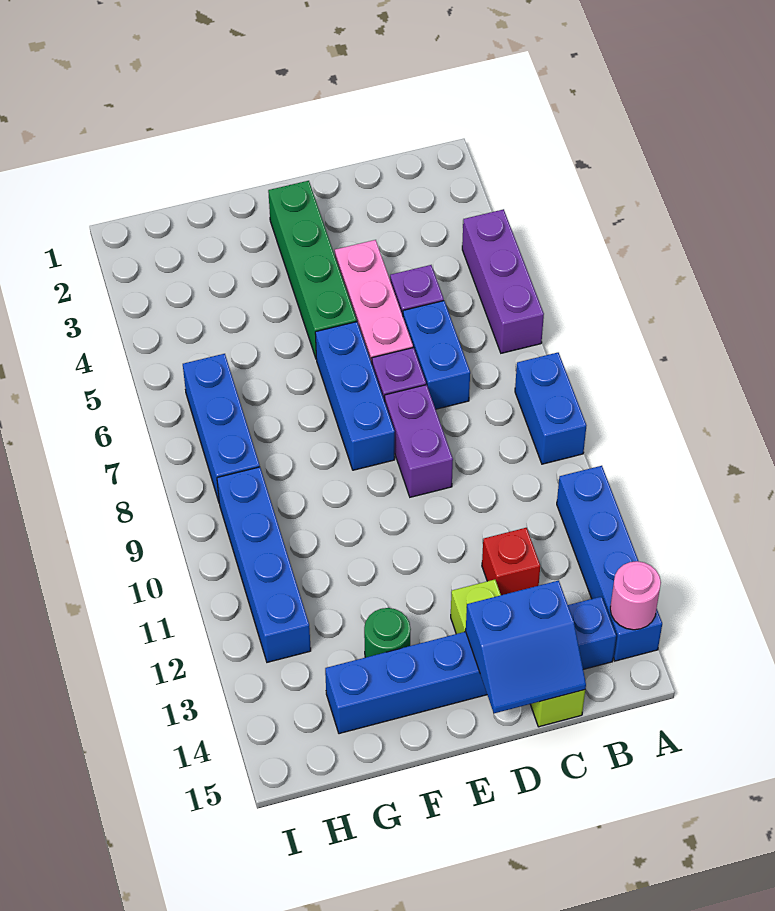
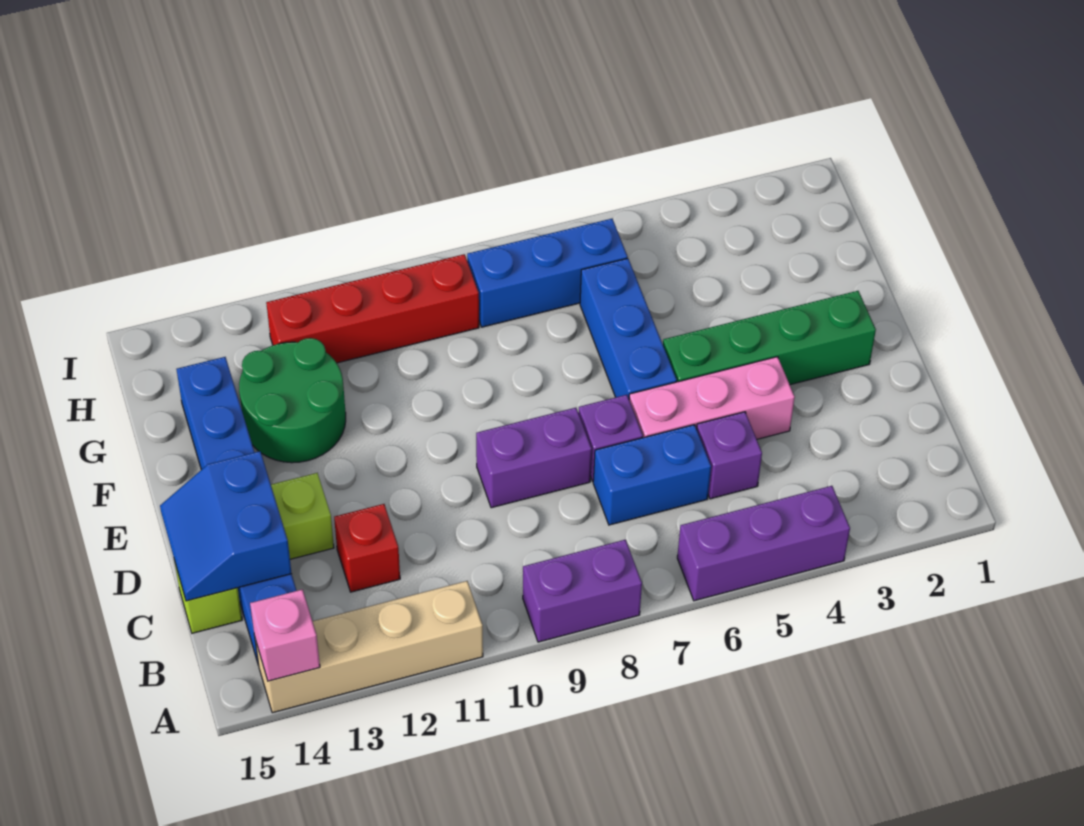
blue 1x2 brick [515,353,587,464] -> purple 1x2 brick [523,540,642,642]
blue 1x4 brick [557,466,662,661] -> tan 1x4 brick [255,581,483,713]
pink 1x1 round brick [610,561,661,630] -> pink 1x1 brick [250,589,320,681]
blue 1x3 brick [315,322,395,470] -> blue 1x3 brick turned to [580,258,677,398]
green 1x1 round brick [364,608,411,657] -> green 2x2 round brick [239,338,346,463]
blue 1x4 brick [217,467,311,662] -> red 1x4 brick [266,254,479,363]

